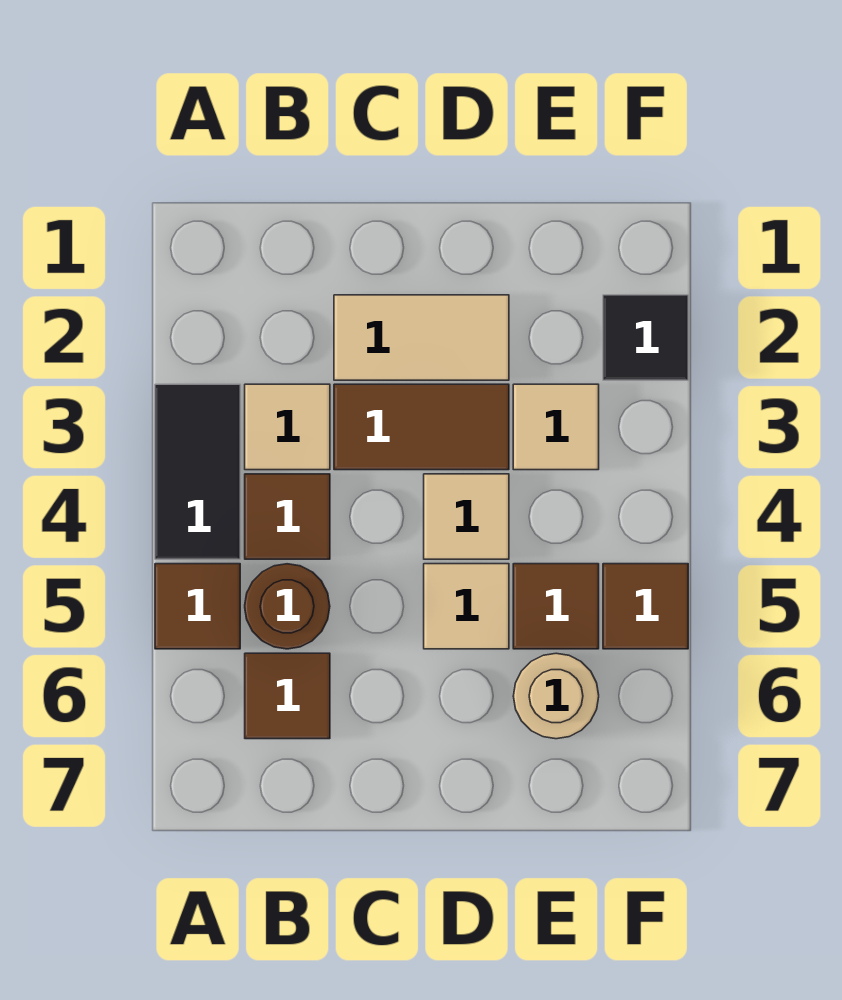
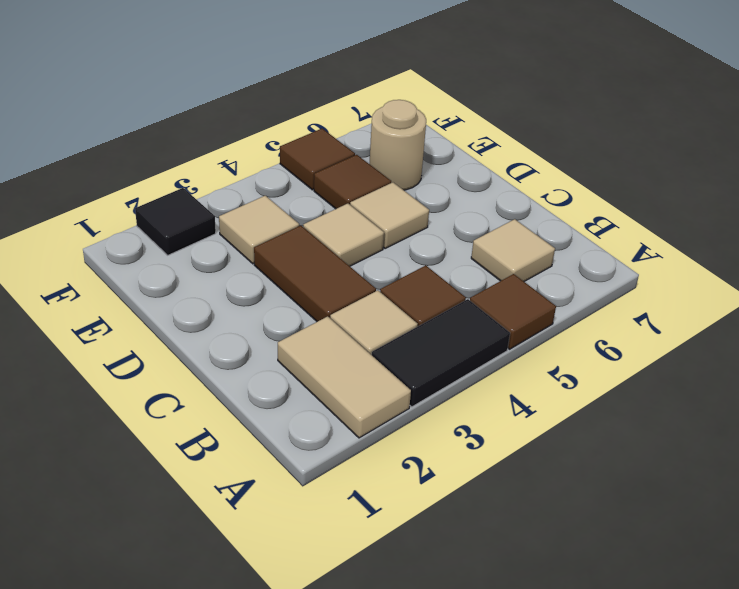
brown 1x1 round brick [245,564,330,649] -> none
brown 1x1 tile [245,653,330,739] -> tan 1x1 tile [471,219,555,281]
tan 1x2 tile [334,295,509,380] -> tan 1x2 tile moved to [278,316,411,438]

